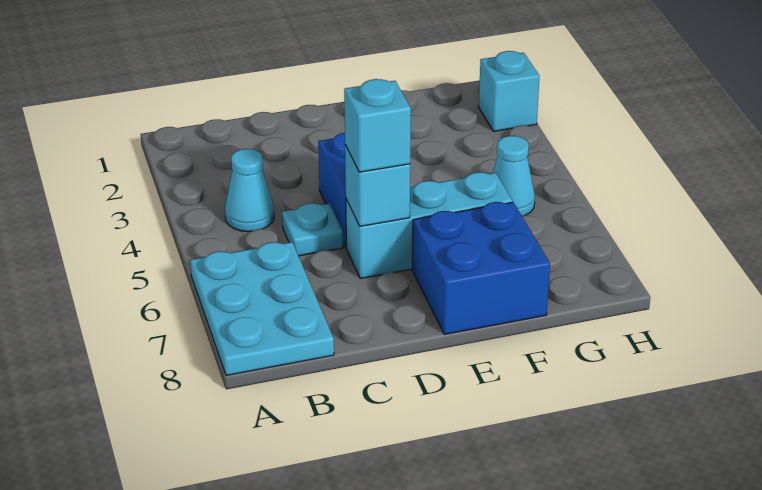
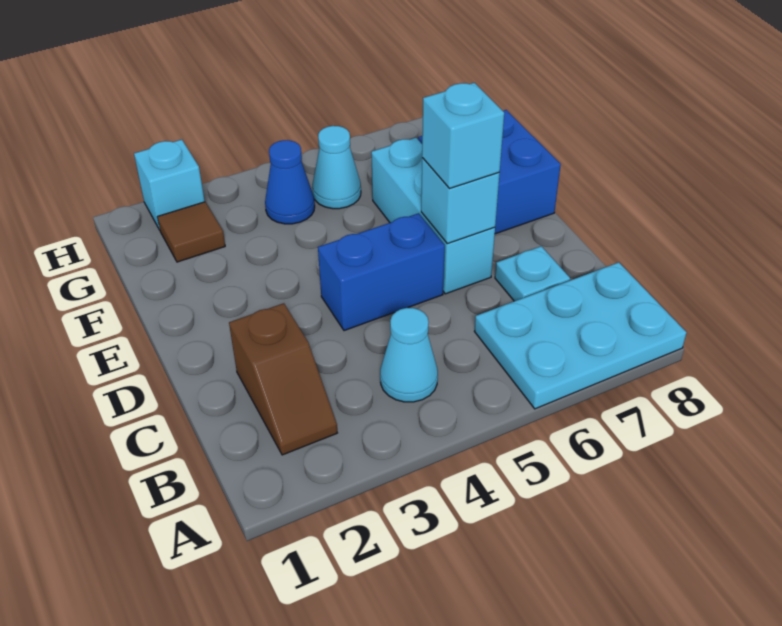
none -> brown 1x2 slope [229,303,337,455]
cyan 1x1 plate [282,203,343,256] -> cyan 1x1 plate moved to [495,246,570,301]
none -> brown 1x1 tile [158,202,225,262]
none -> blue 1x1 cone [265,140,315,224]

